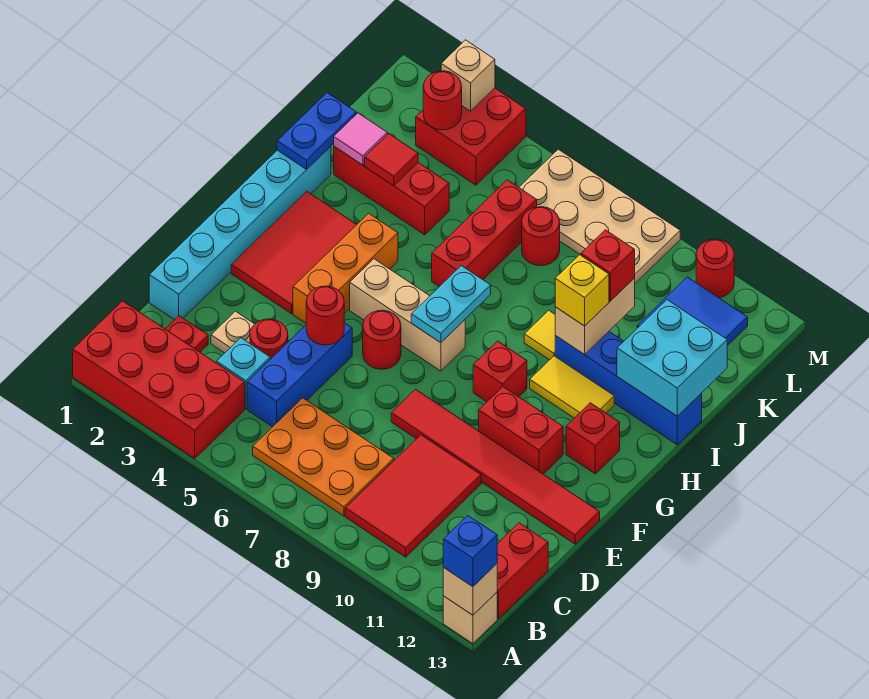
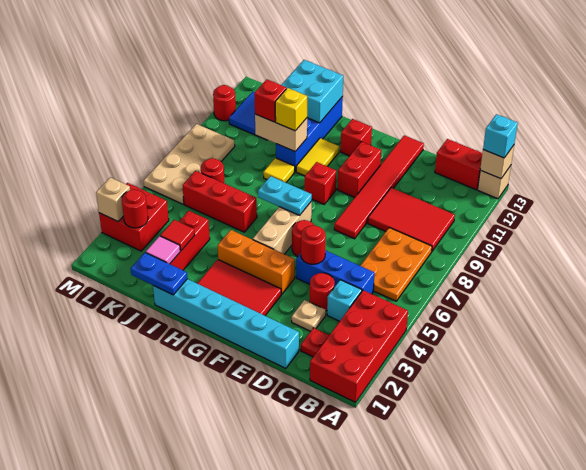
blue 1x1 brick [443,516,497,587] -> cyan 1x1 brick [483,114,518,158]

